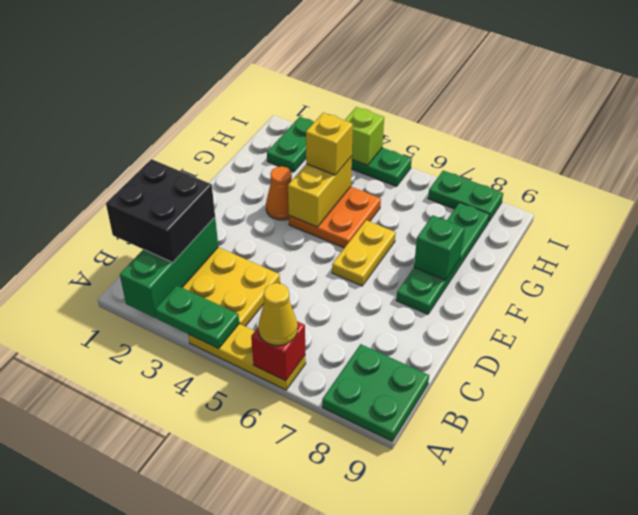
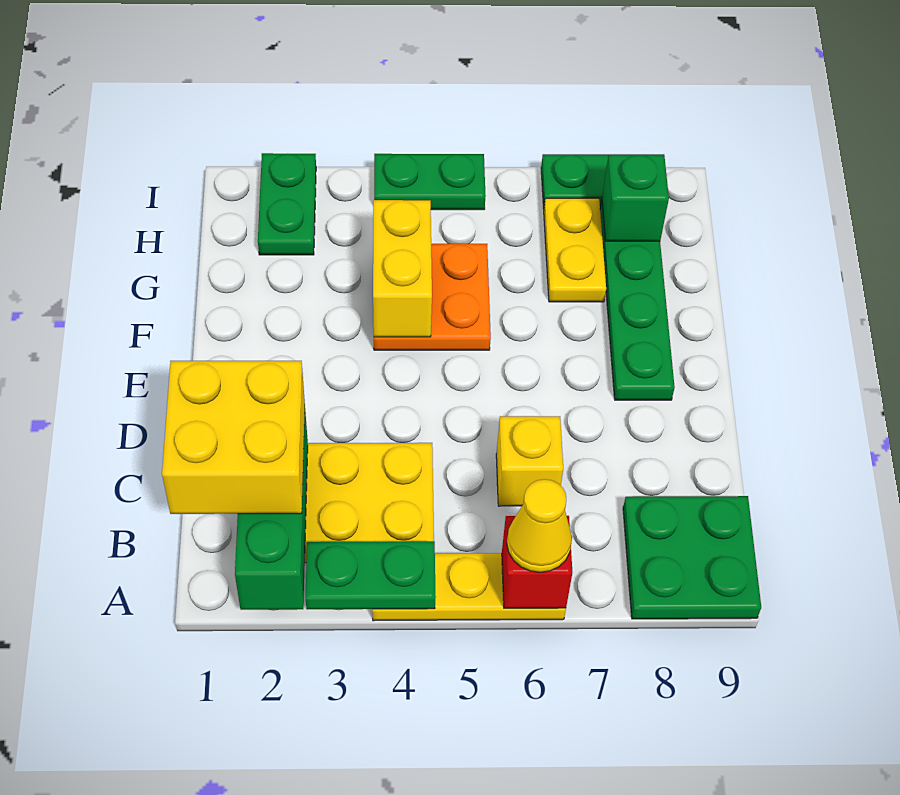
black 2x2 brick [106,159,215,262] -> yellow 2x2 brick [162,361,305,514]
yellow 1x2 plate [332,220,396,286] -> yellow 1x2 plate moved to [544,198,606,302]
orange 1x1 cone [266,166,292,220] -> none
green 1x1 brick [414,215,465,280] -> green 1x1 brick moved to [602,154,669,241]
yellow 1x1 brick [306,113,353,175] -> yellow 1x1 brick moved to [496,416,563,506]
lime 1x1 brick [345,107,384,165] -> none

